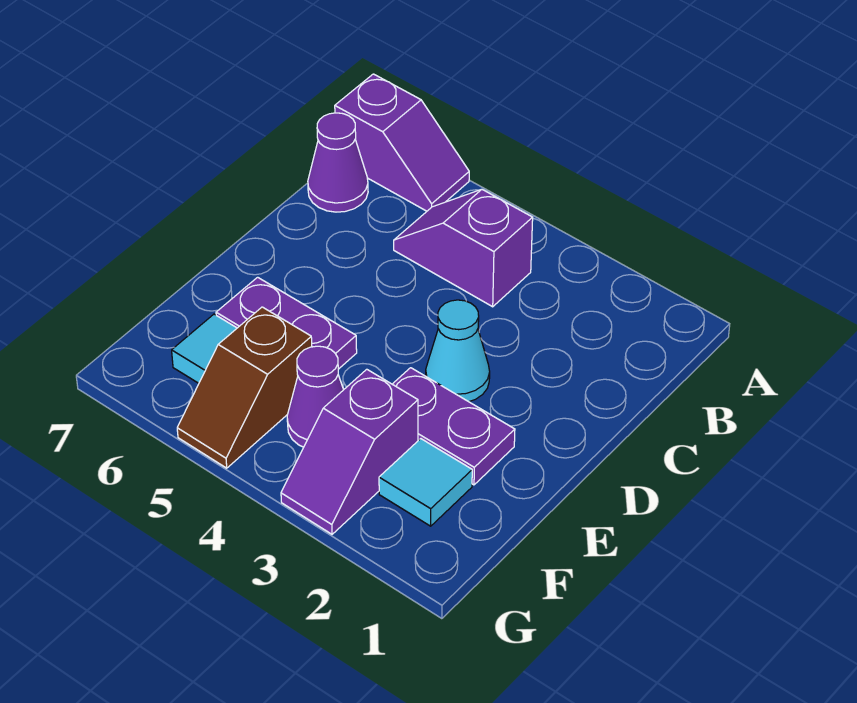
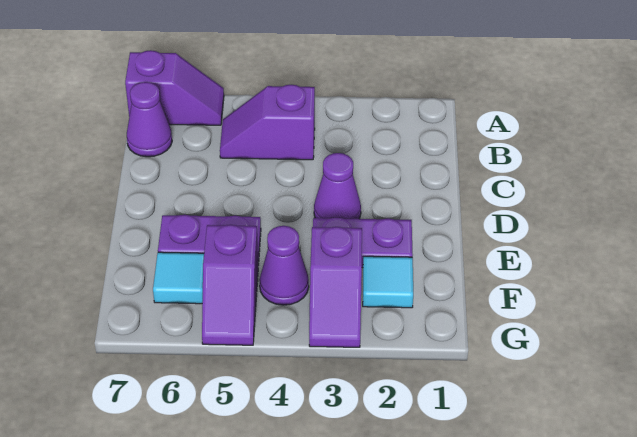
cyan 1x1 cone [426,300,490,402] -> purple 1x1 cone [314,153,361,219]
brown 1x2 slope [177,307,312,468] -> purple 1x2 slope [202,225,258,345]

